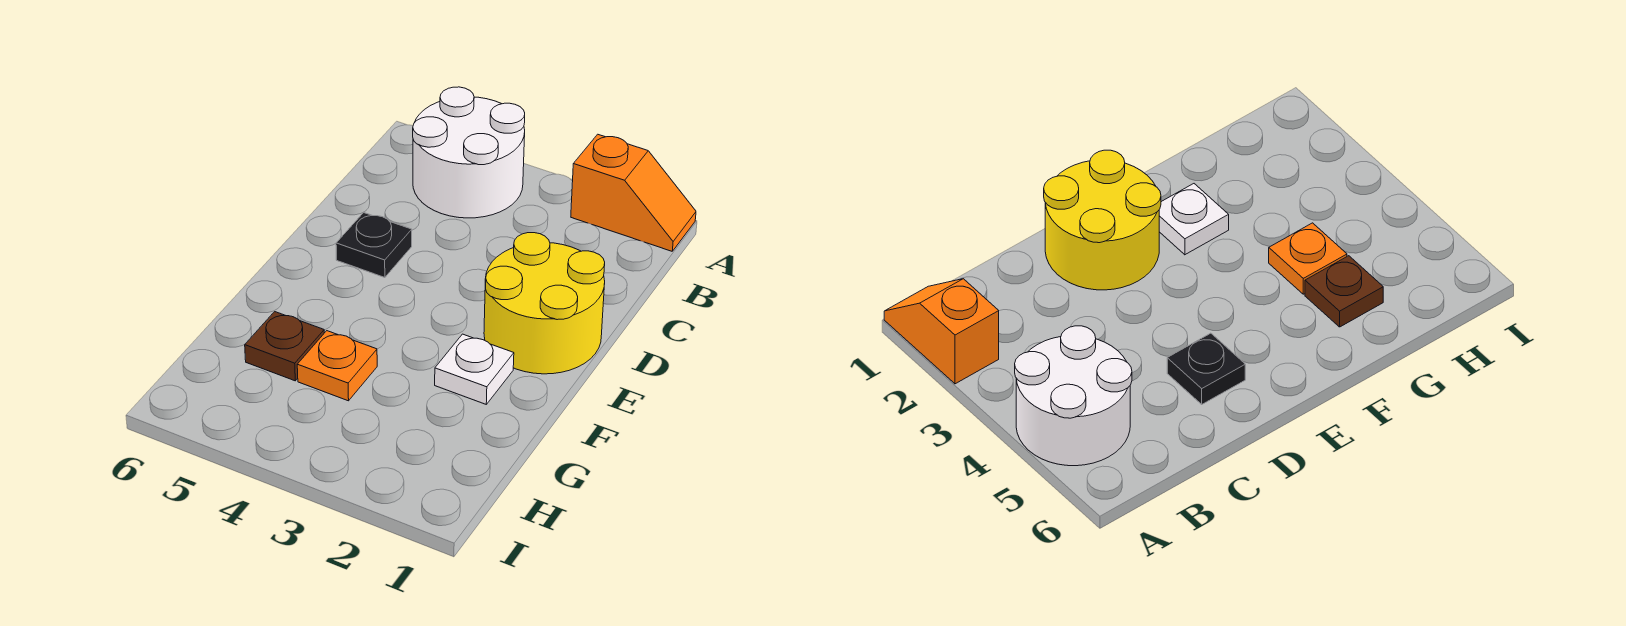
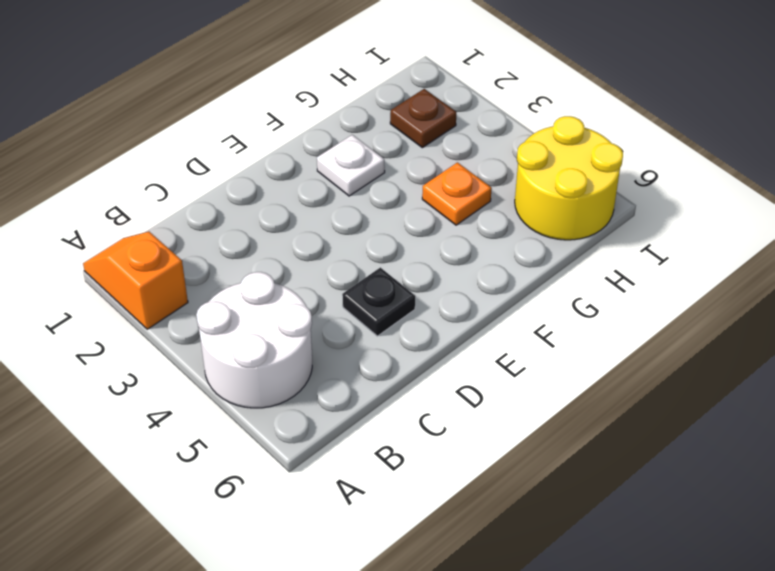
yellow 2x2 round brick [484,233,605,374] -> yellow 2x2 round brick moved to [515,116,623,240]
brown 1x1 plate [245,312,324,381] -> brown 1x1 plate moved to [390,89,456,148]

